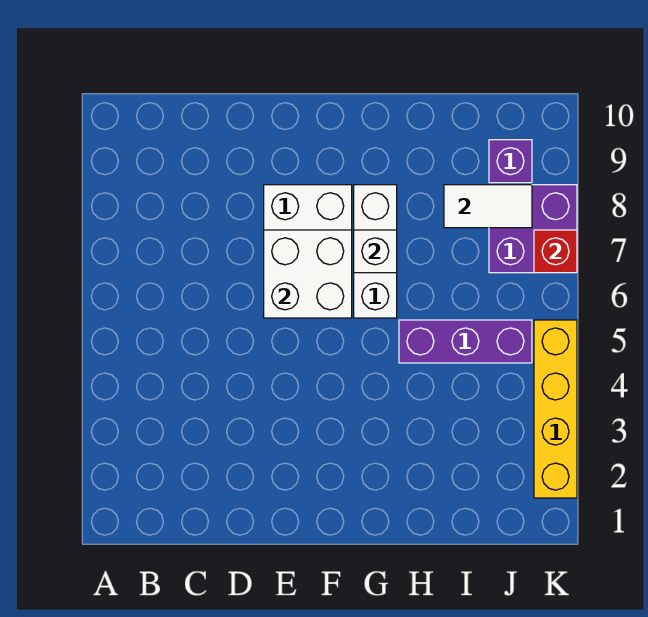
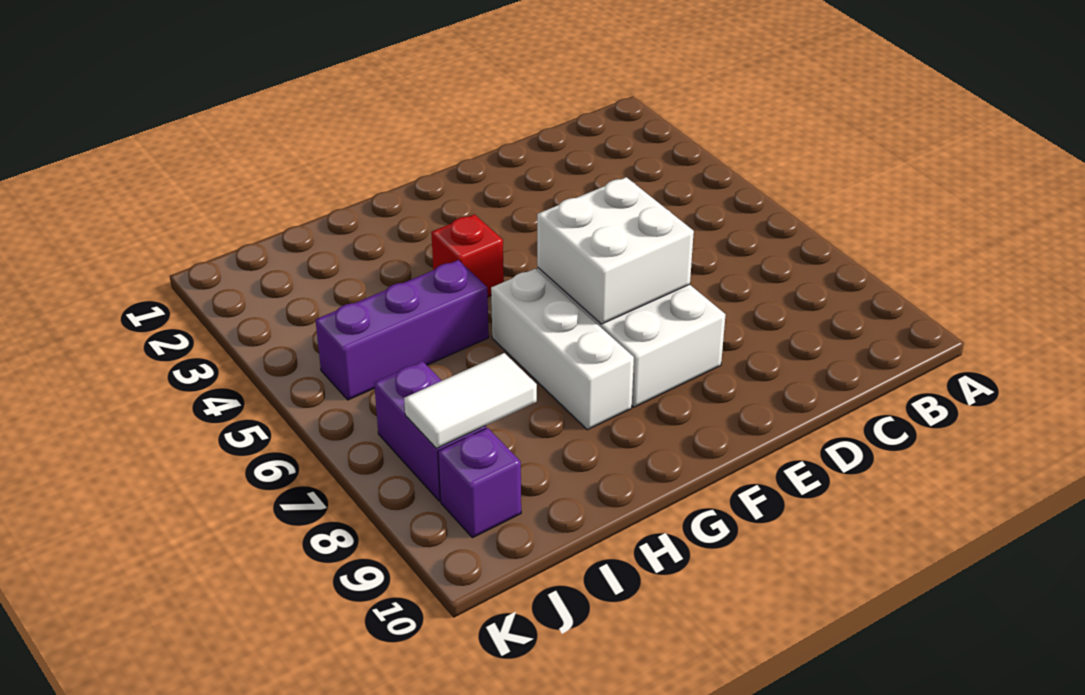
white 1x1 brick [354,230,397,273] -> none
purple 2x2 brick [489,185,577,273] -> purple 1x2 brick [374,361,486,501]
yellow 1x4 brick [534,320,577,498] -> none
red 1x1 brick [534,230,577,273] -> red 1x1 brick moved to [431,214,504,297]

